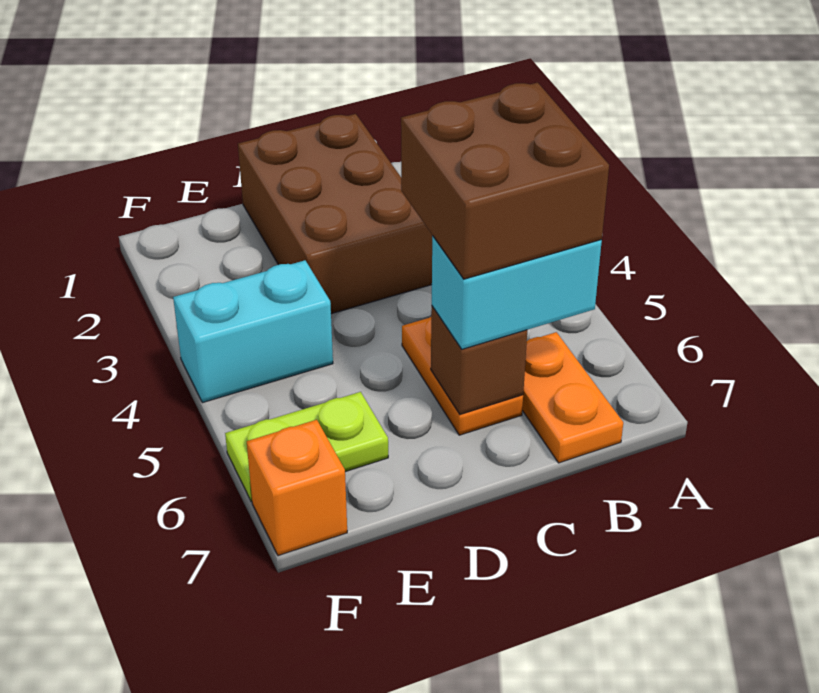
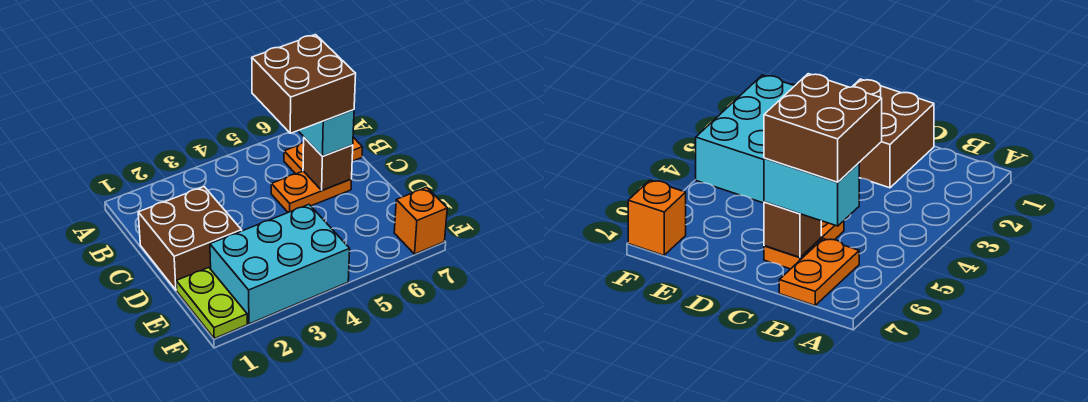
brown 2x3 brick [238,114,433,314] -> brown 2x2 brick [138,187,242,290]
cyan 1x2 brick [173,260,333,403] -> cyan 2x3 brick [210,205,350,324]
lime 1x2 plate [225,392,388,502] -> lime 1x2 plate moved to [176,268,247,338]

